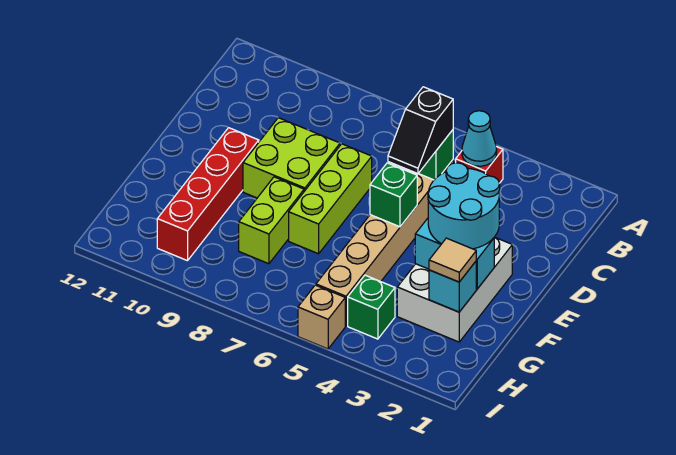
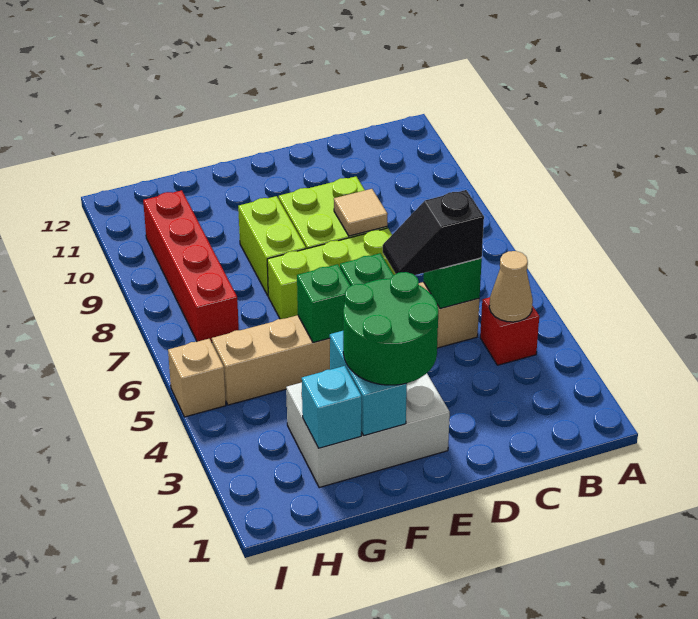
cyan 1x1 cone [462,111,497,166] -> tan 1x1 cone [489,251,533,322]
cyan 2x2 round brick [428,163,500,249] -> green 2x2 round brick [343,272,438,385]
red 1x4 brick [157,128,259,261] -> red 1x4 brick turned to [143,190,239,342]
lime 1x2 brick [239,177,304,264] -> lime 1x2 brick turned to [238,196,306,295]
tan 1x1 tile [429,238,476,282] -> tan 1x1 tile moved to [334,189,388,236]
green 1x1 brick [348,275,395,339] -> green 1x1 brick moved to [297,264,350,343]

